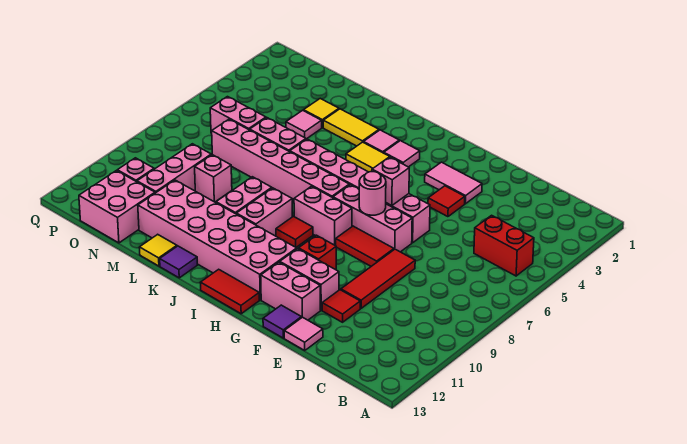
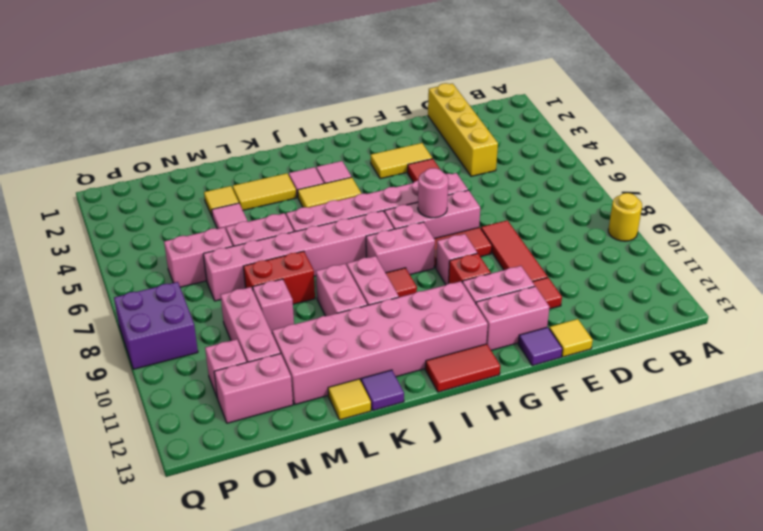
none -> yellow 1x1 round brick [608,193,642,241]
red 1x2 brick [474,215,534,276] -> red 1x2 brick moved to [243,251,315,304]
none -> yellow 1x4 brick [428,83,498,176]
pink 1x1 tile [284,317,323,350] -> yellow 1x1 tile [549,319,593,357]
pink 1x2 tile [425,162,482,204] -> yellow 1x2 tile [371,143,432,179]
pink 1x1 brick [372,157,409,206] -> pink 1x1 brick moved to [436,234,477,285]
pink 2x2 brick [79,171,155,243] -> pink 1x2 brick [214,354,293,423]
none -> purple 2x2 brick [114,282,198,369]

